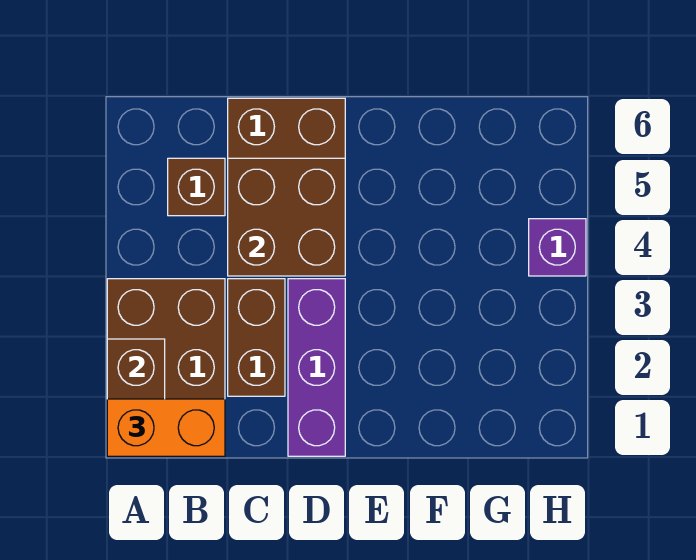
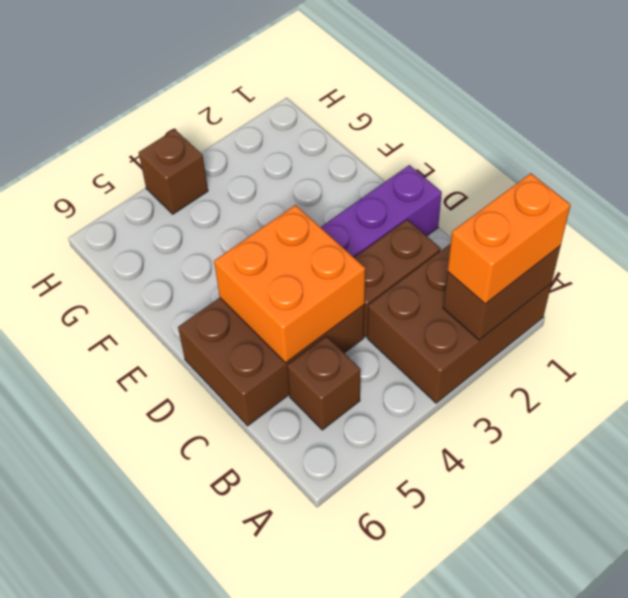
orange 1x2 brick [107,399,225,456] -> orange 1x2 brick turned to [448,173,571,304]
brown 2x2 brick [228,158,345,276] -> orange 2x2 brick [214,205,365,363]
purple 1x1 brick [529,219,586,276] -> brown 1x1 brick [139,130,208,214]

